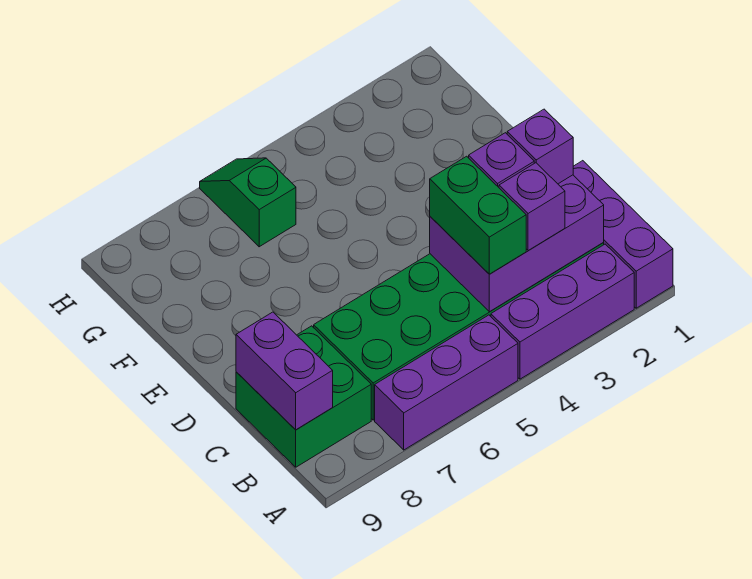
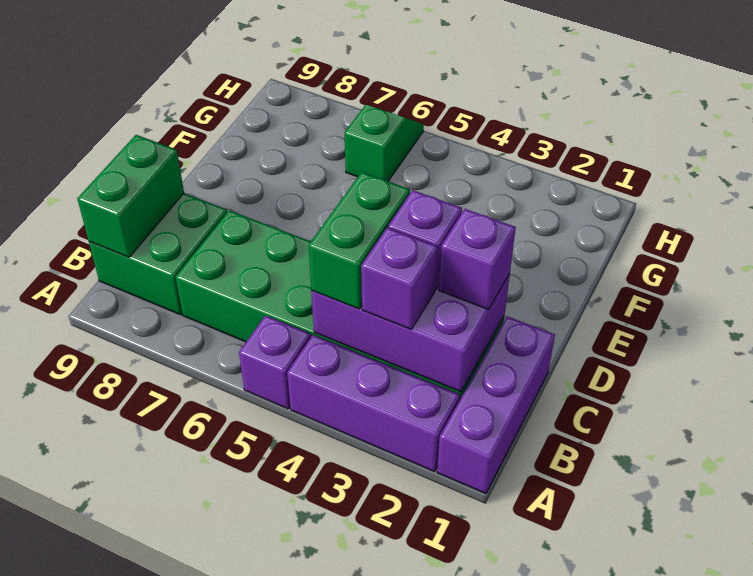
purple 1x3 brick [375,315,518,450] -> purple 1x1 brick [239,316,311,409]
purple 1x2 brick [236,312,333,430] -> green 1x2 brick [77,135,184,257]

